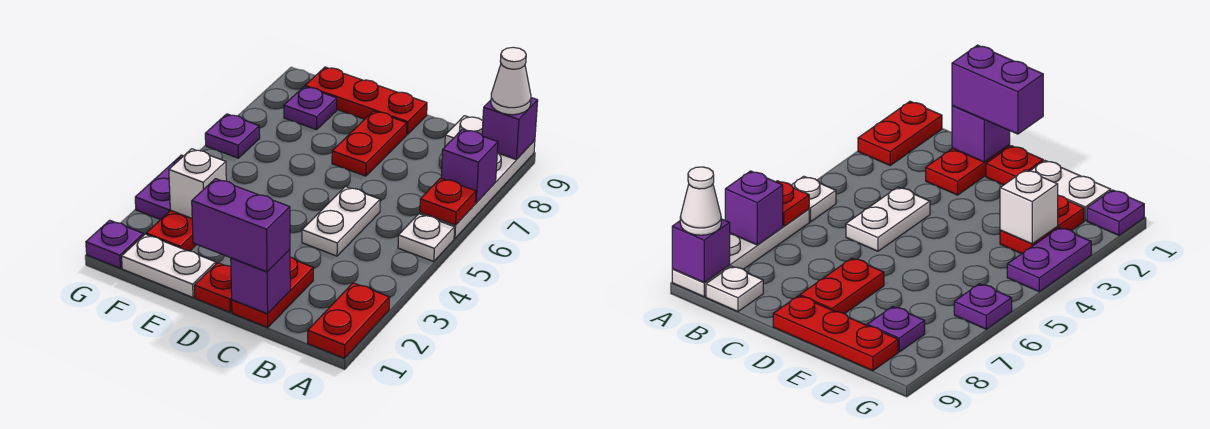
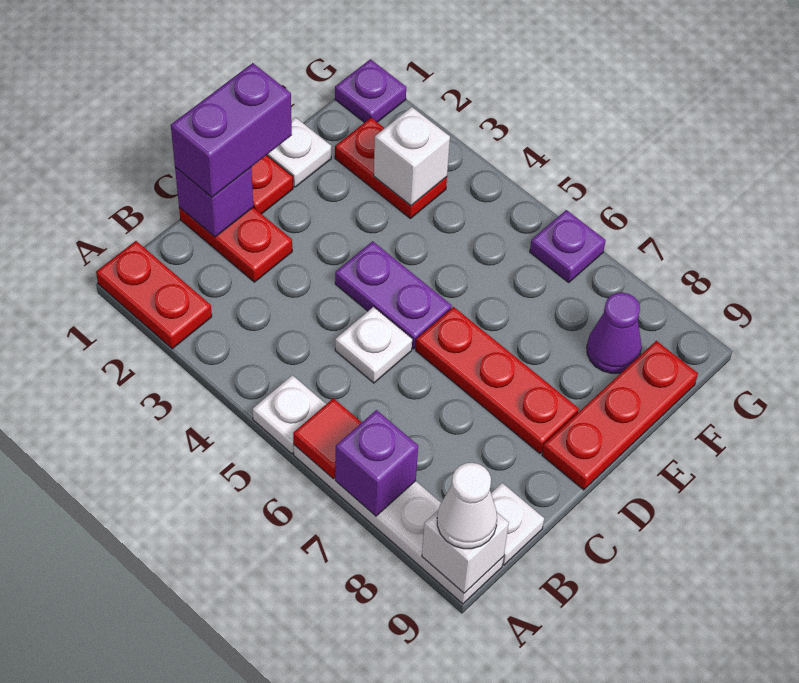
red 1x1 plate [420,178,476,225] -> red 1x1 tile [293,398,362,479]
purple 1x1 brick [482,98,538,160] -> white 1x1 brick [422,511,509,593]
white 1x2 plate [302,187,380,256] -> white 1x1 plate [335,307,412,383]
red 1x2 plate [332,111,407,176] -> red 1x3 plate [416,307,579,453]
white 1x2 plate [122,234,216,297] -> white 1x1 plate [267,117,331,187]
purple 1x1 plate [284,86,337,130] -> purple 1x1 cone [587,293,642,373]
purple 1x2 plate [135,155,183,220] -> purple 1x2 plate moved to [335,241,452,349]

